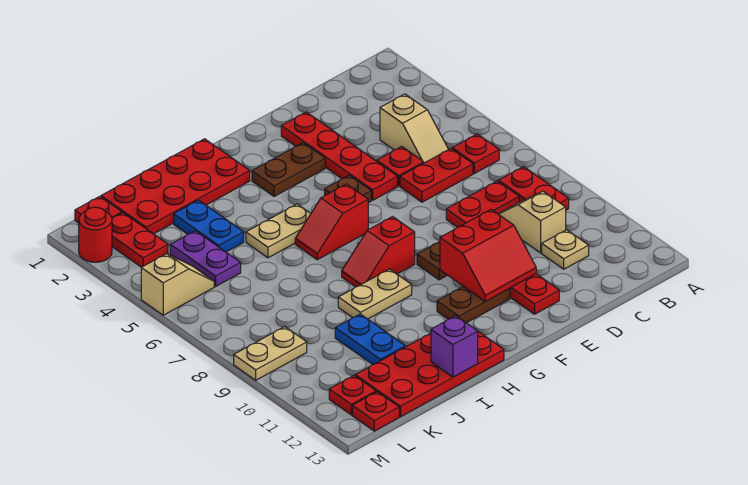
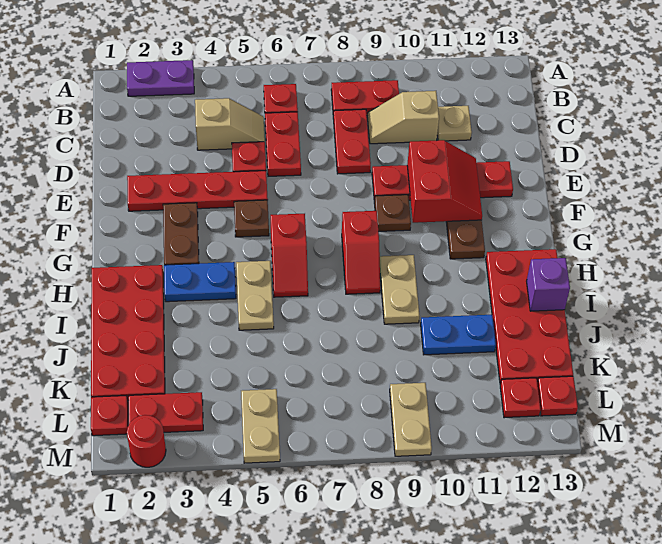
blue 1x2 plate [174,200,244,252] -> blue 1x2 plate moved to [164,262,236,302]
purple 1x2 plate [170,231,241,286] -> purple 1x2 plate moved to [127,60,194,96]
tan 1x2 slope [141,254,214,315] -> tan 1x2 plate [241,389,280,463]

